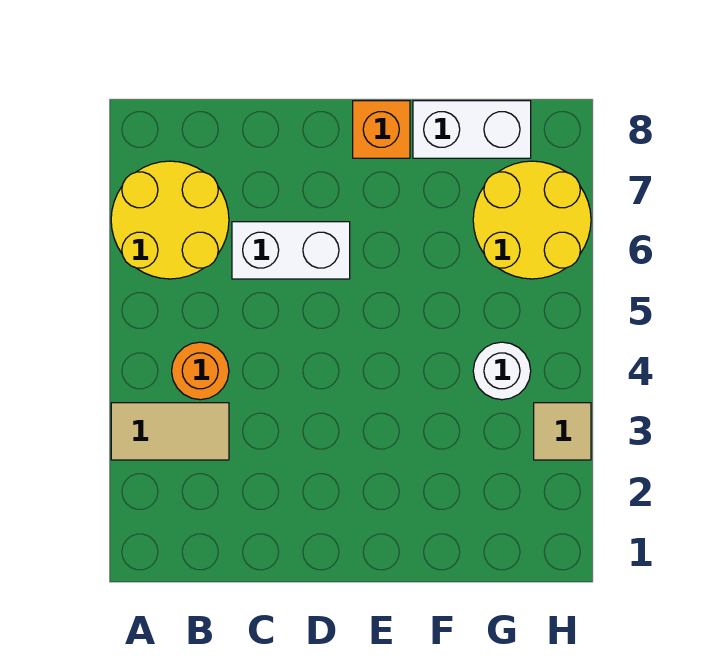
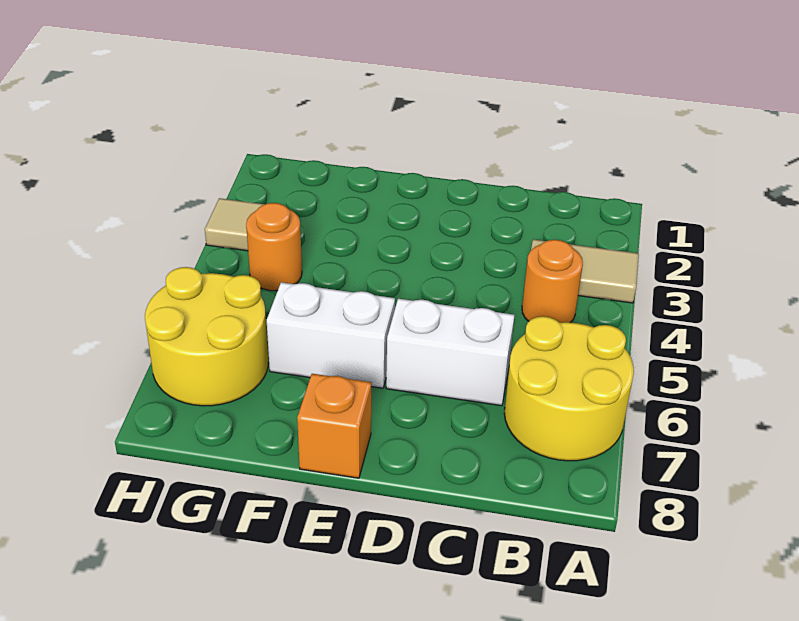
white 1x2 brick [413,101,531,158] -> white 1x2 brick moved to [267,282,395,388]
white 1x1 round brick [473,342,531,400] -> orange 1x1 round brick [246,203,302,291]

